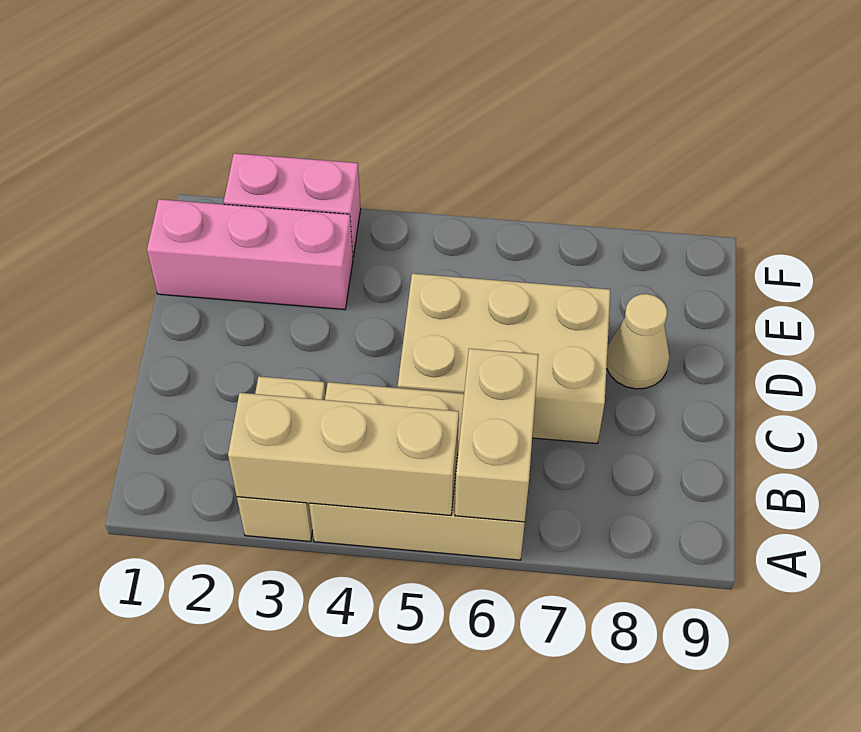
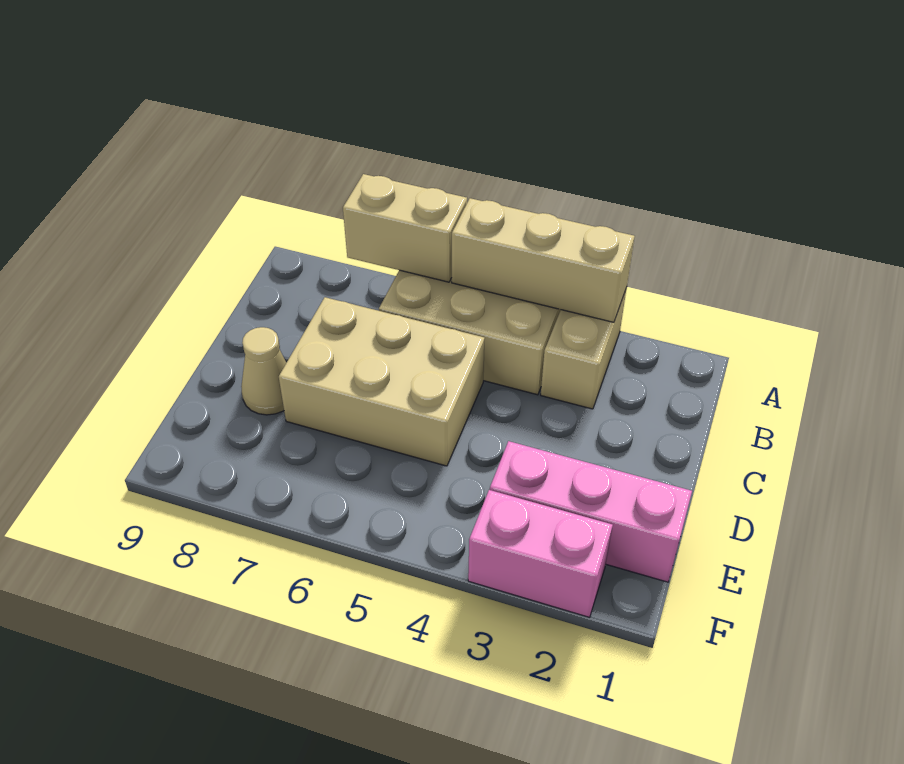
tan 1x2 brick [455,349,539,522] -> tan 1x2 brick turned to [343,174,467,282]

